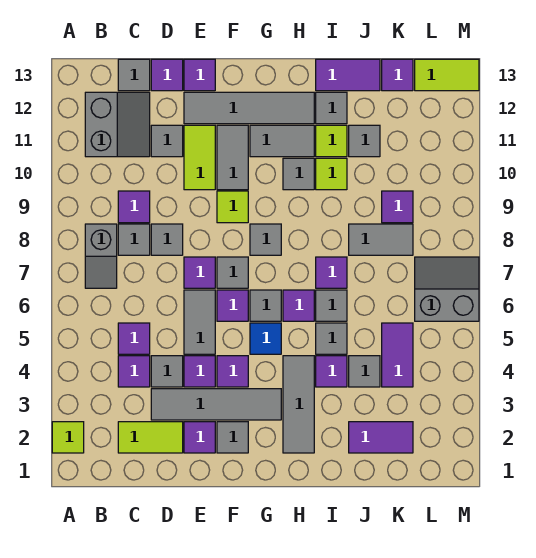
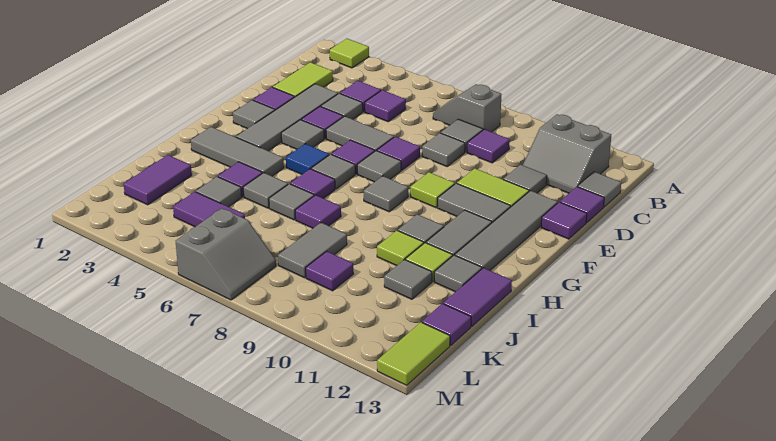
purple 1x1 tile [217,356,248,387] -> grey 1x1 tile [281,120,324,149]

